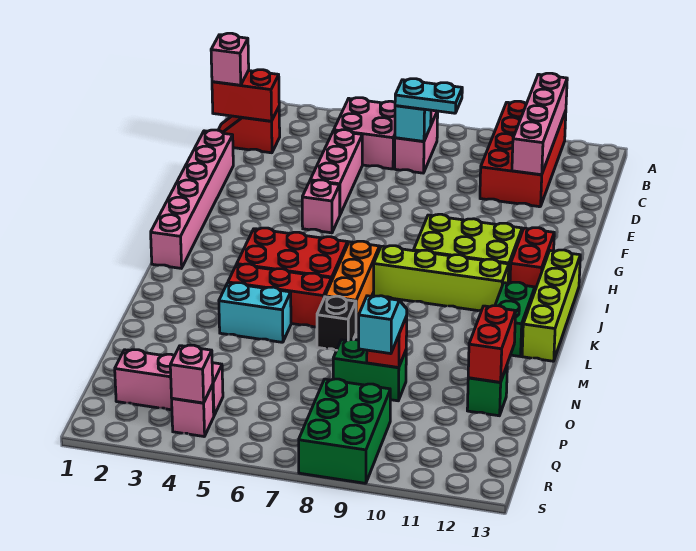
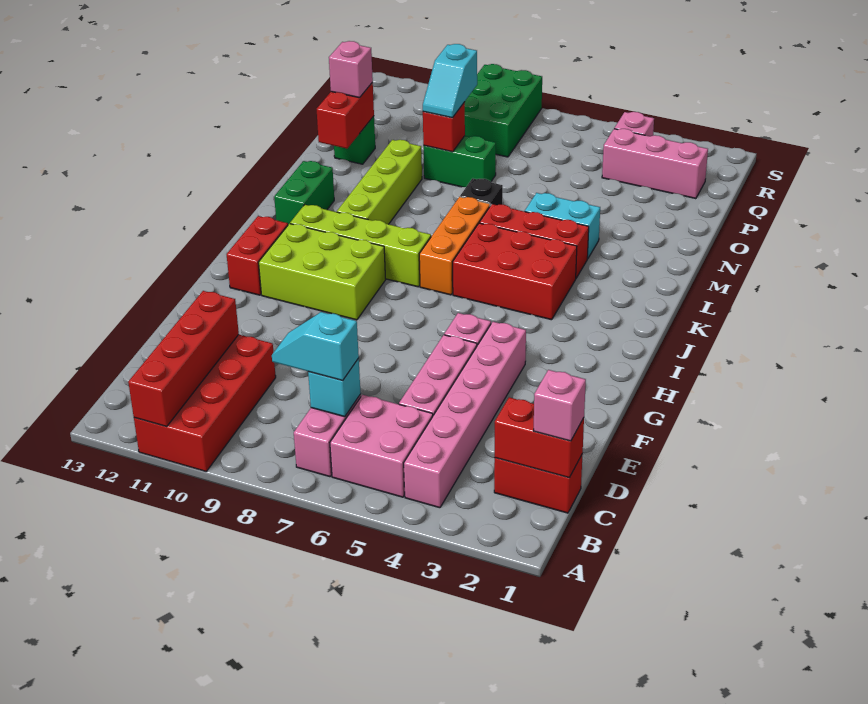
pink 1x4 brick [512,73,567,175] -> red 1x4 brick [128,291,239,427]
red 1x2 slope [219,107,280,153] -> red 1x2 brick [494,454,583,513]
cyan 1x2 plate [395,79,462,113] -> cyan 1x2 slope [272,312,359,381]
pink 1x6 brick [151,130,233,268] -> pink 1x6 brick moved to [404,322,526,508]
lime 1x4 brick [522,250,580,361] -> lime 1x4 brick moved to [337,140,422,224]
pink 1x1 brick [170,345,213,403] -> pink 1x1 brick moved to [329,41,373,98]

